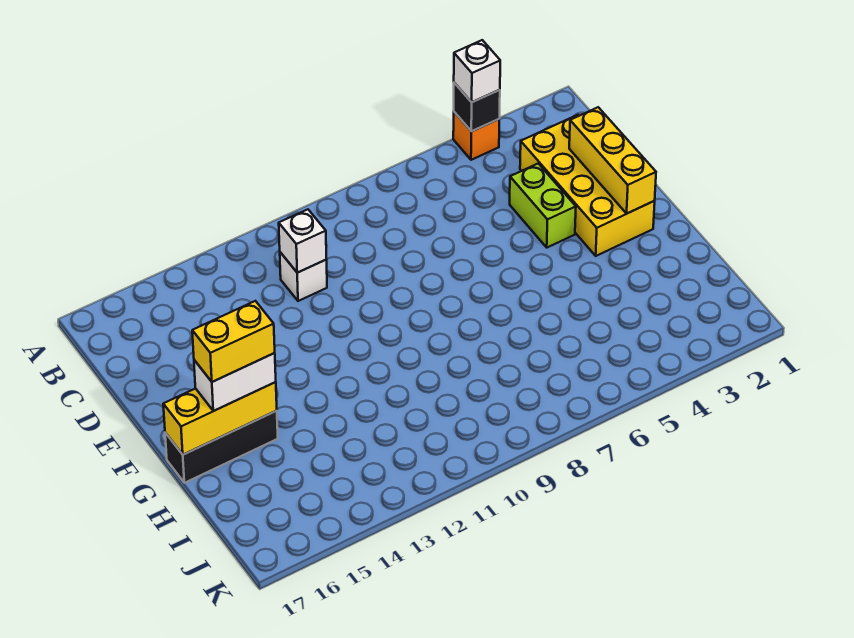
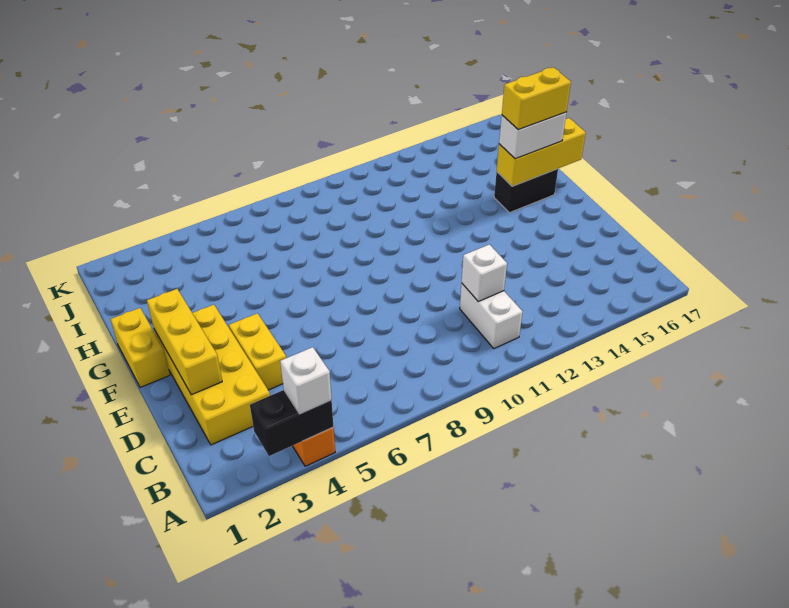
black 1x1 brick [454,83,500,131] -> black 1x2 brick [250,390,334,456]
white 1x1 brick [280,252,327,301] -> white 1x2 brick [460,283,522,348]
lime 1x2 brick [510,164,576,248] -> yellow 1x2 brick [229,313,286,390]
none -> yellow 1x2 brick [110,308,170,387]
black 1x3 brick [165,411,278,483] -> black 1x2 brick [494,169,558,213]

